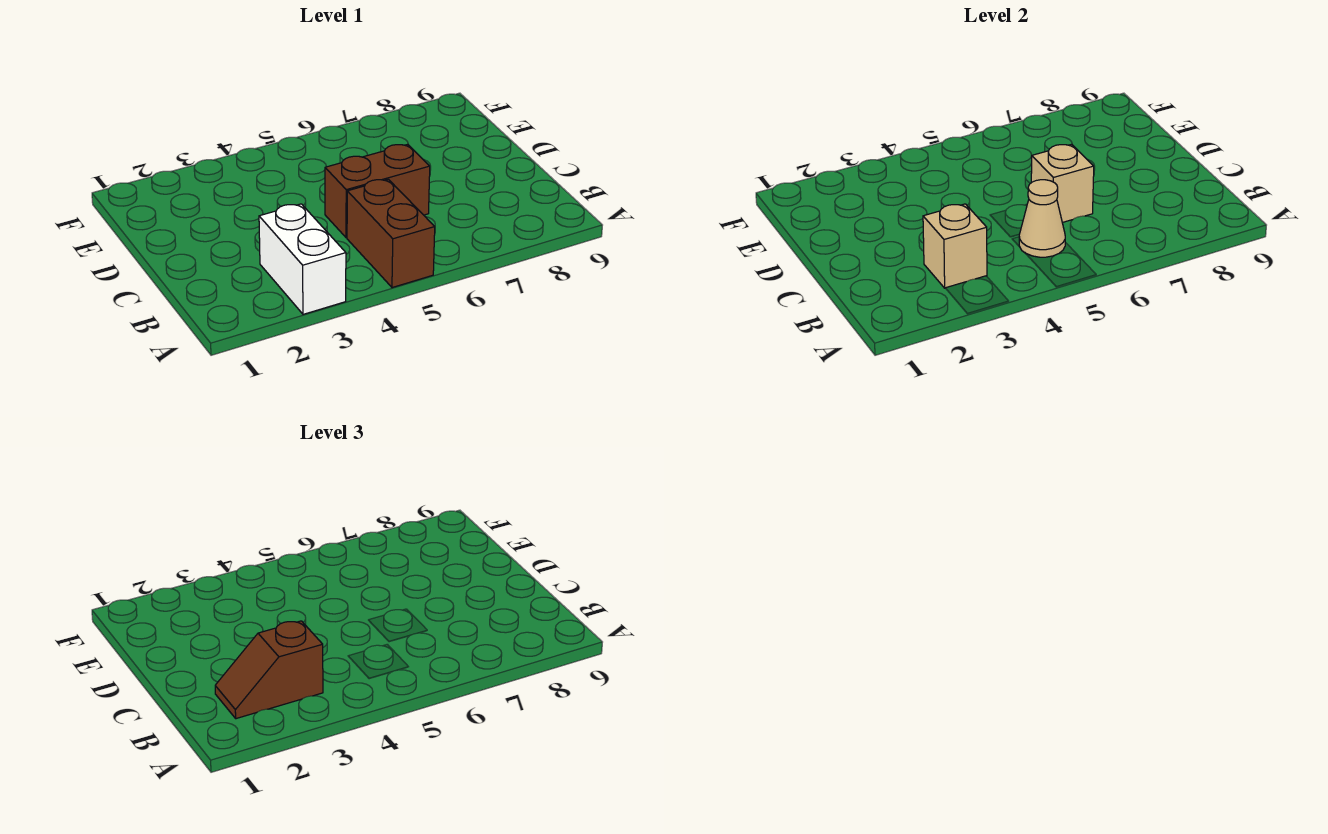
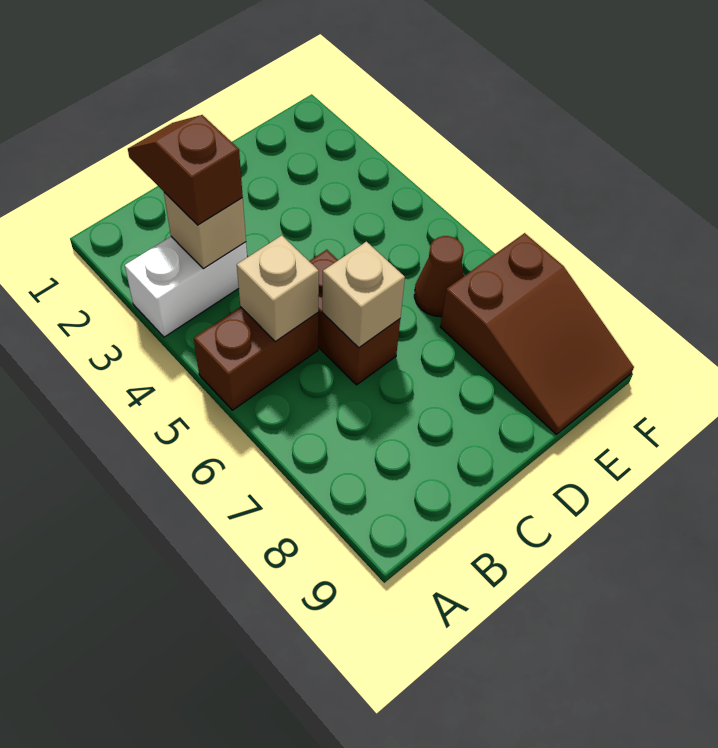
tan 1x1 cone [1019,180,1065,257] -> tan 1x1 brick [237,235,319,342]
none -> brown 1x1 cone [414,236,464,317]
none -> brown 2x3 slope [440,233,634,434]

